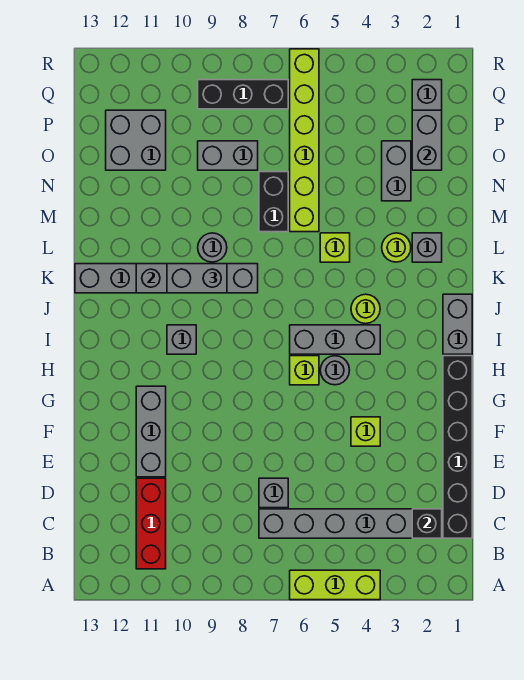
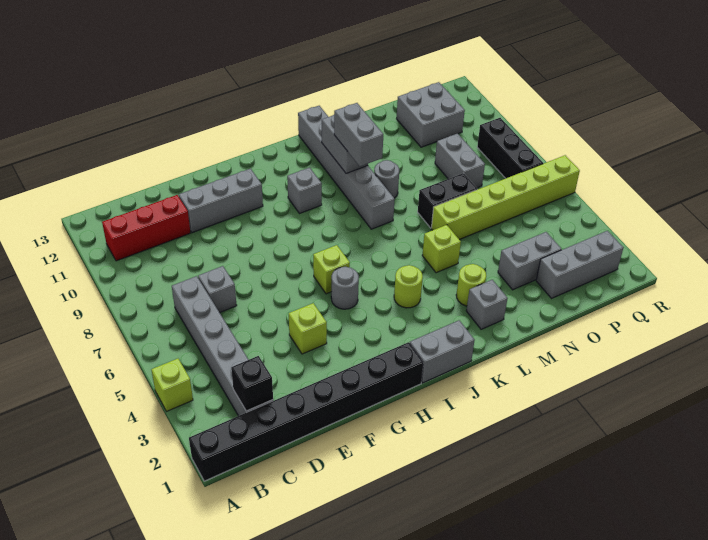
lime 1x3 brick [290,570,380,600] -> lime 1x1 brick [151,359,193,411]
black 1x6 brick [443,356,472,538] -> black 1x8 brick [189,342,423,481]
grey 1x3 brick [290,325,380,354] -> none
grey 1x2 brick [412,110,442,170] -> none

